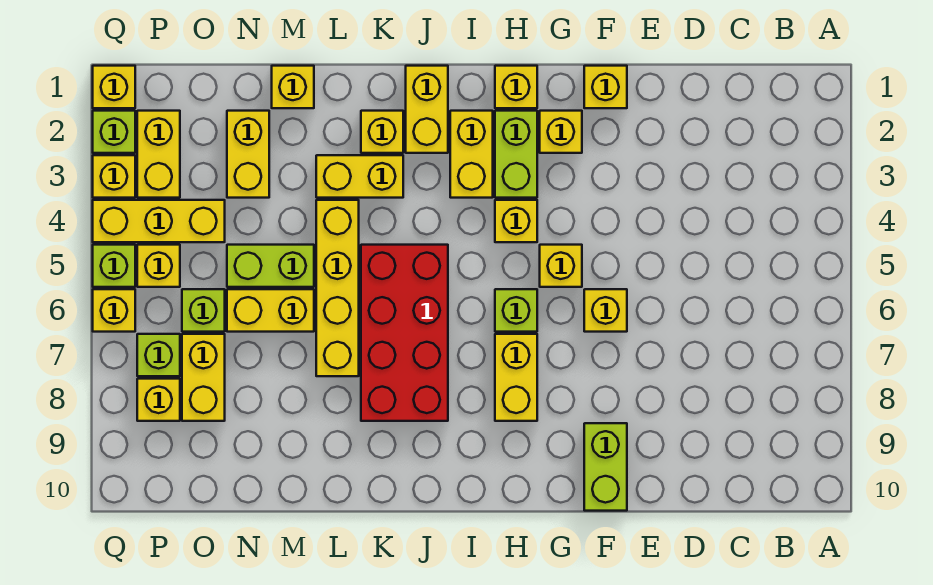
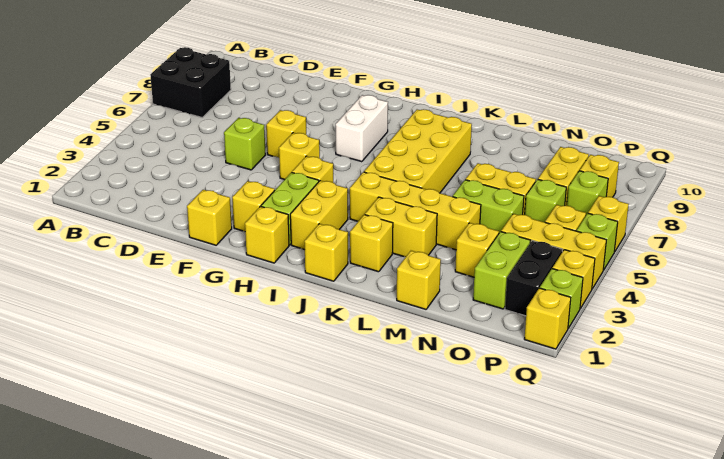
none -> black 2x2 brick [150,47,231,117]
lime 1x2 brick [584,423,627,511] -> lime 1x2 brick moved to [473,232,531,309]
lime 1x1 brick [495,289,537,332] -> lime 1x1 brick moved to [224,118,266,170]
yellow 1x2 brick [495,334,537,421] -> white 1x2 brick [336,95,388,162]
yellow 1x2 brick [406,66,448,153] -> yellow 1x1 brick [304,224,348,281]
red 2x4 brick [361,245,448,421] -> yellow 2x4 brick [364,109,472,193]
yellow 1x4 brick [316,200,359,376] -> yellow 1x4 brick turned to [350,172,481,250]
yellow 1x2 brick [227,111,269,198] -> yellow 1x1 brick [455,223,499,277]
yellow 1x2 brick [137,111,180,198] -> black 1x2 brick [505,241,562,316]

